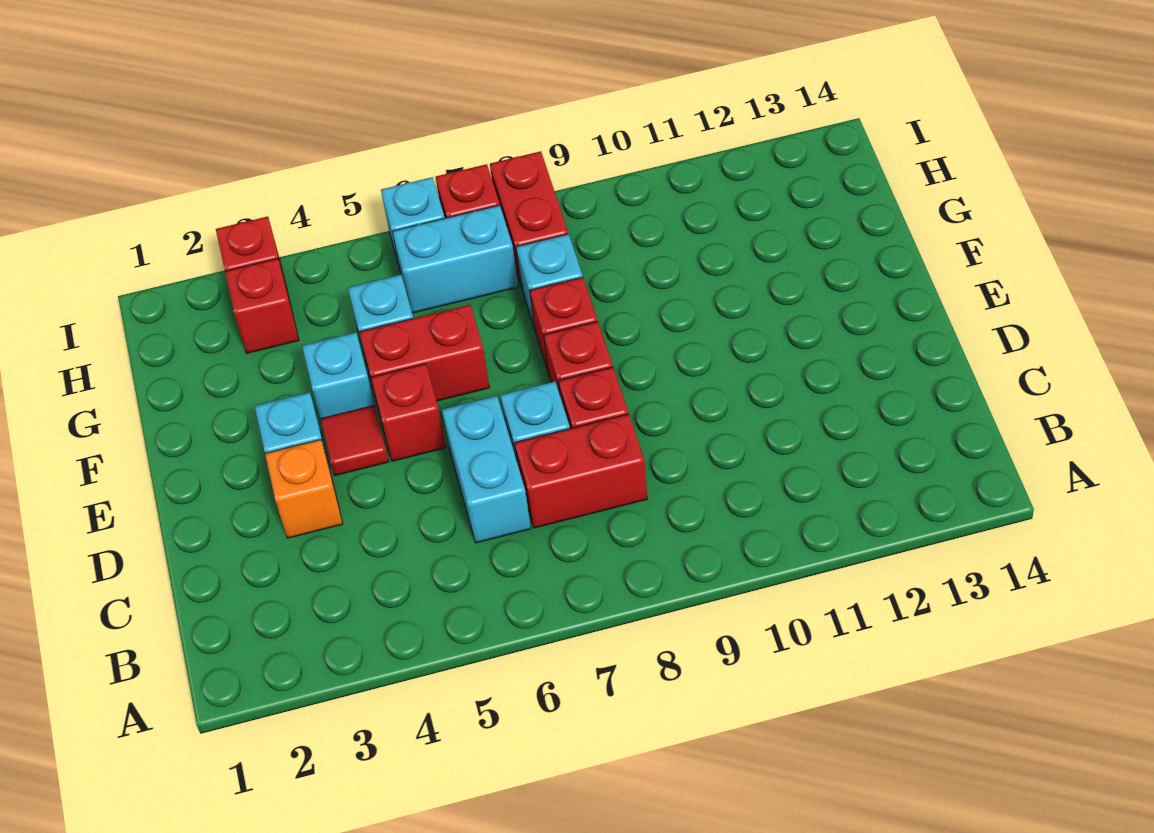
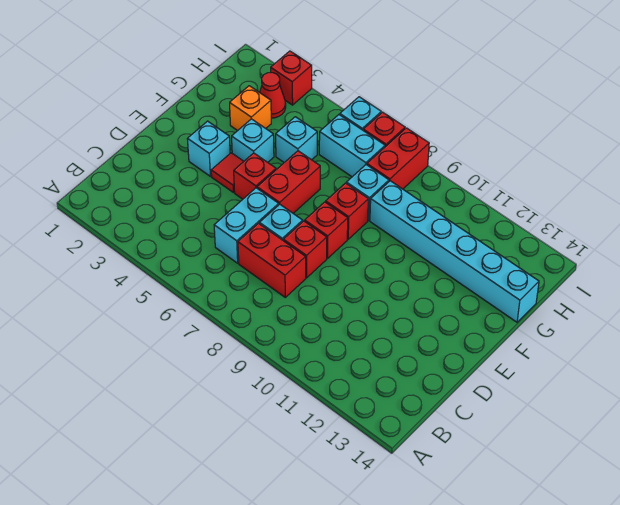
orange 1x1 brick [265,440,343,538] -> orange 1x1 brick moved to [230,86,271,131]
red 1x2 brick [359,305,490,402] -> red 1x2 brick turned to [257,151,320,213]
none -> cyan 1x6 brick [370,181,539,322]
red 1x1 brick [225,259,299,353] -> red 1x1 cone [260,73,286,118]

